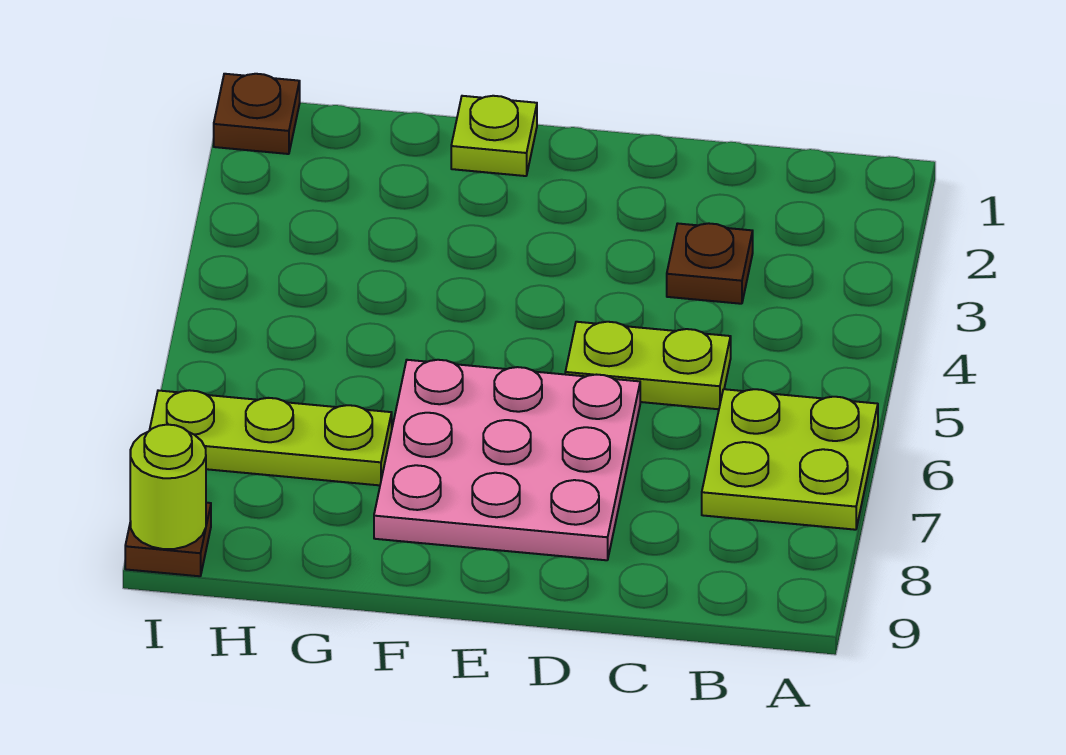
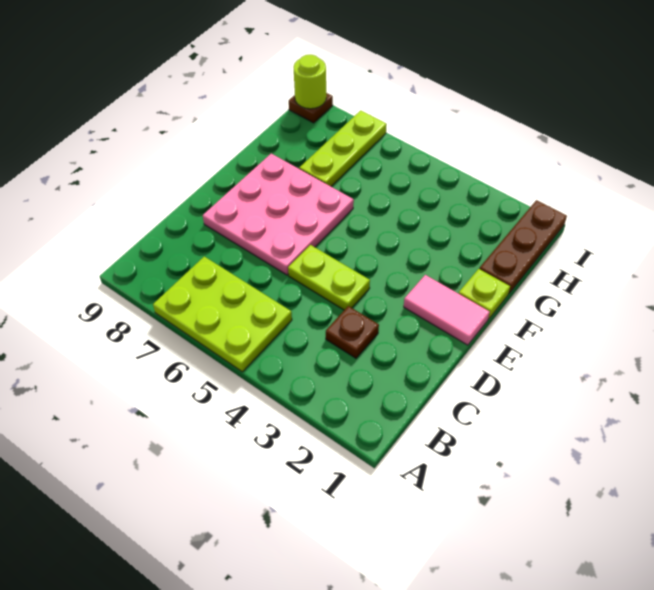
lime 2x2 plate [702,389,878,530] -> lime 2x3 plate [153,257,292,372]
lime 1x2 plate [565,322,731,409] -> lime 1x2 plate turned to [288,245,370,310]
none -> pink 1x2 tile [404,275,490,345]
brown 1x1 plate [214,74,300,154] -> brown 1x3 plate [479,200,567,294]

